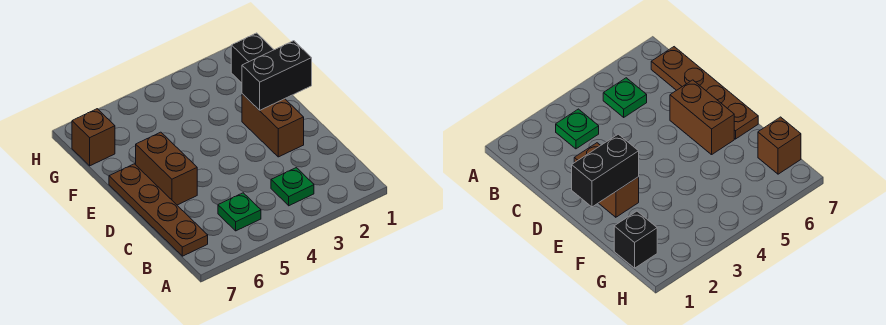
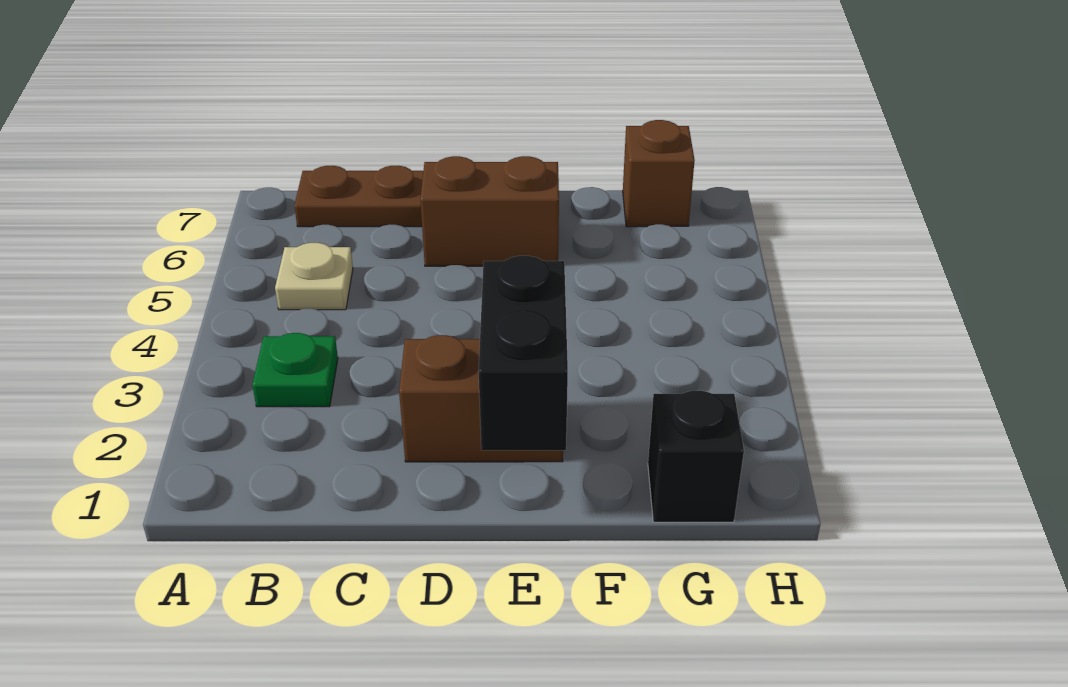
green 1x1 plate [218,193,261,231] -> tan 1x1 plate [275,243,353,310]

